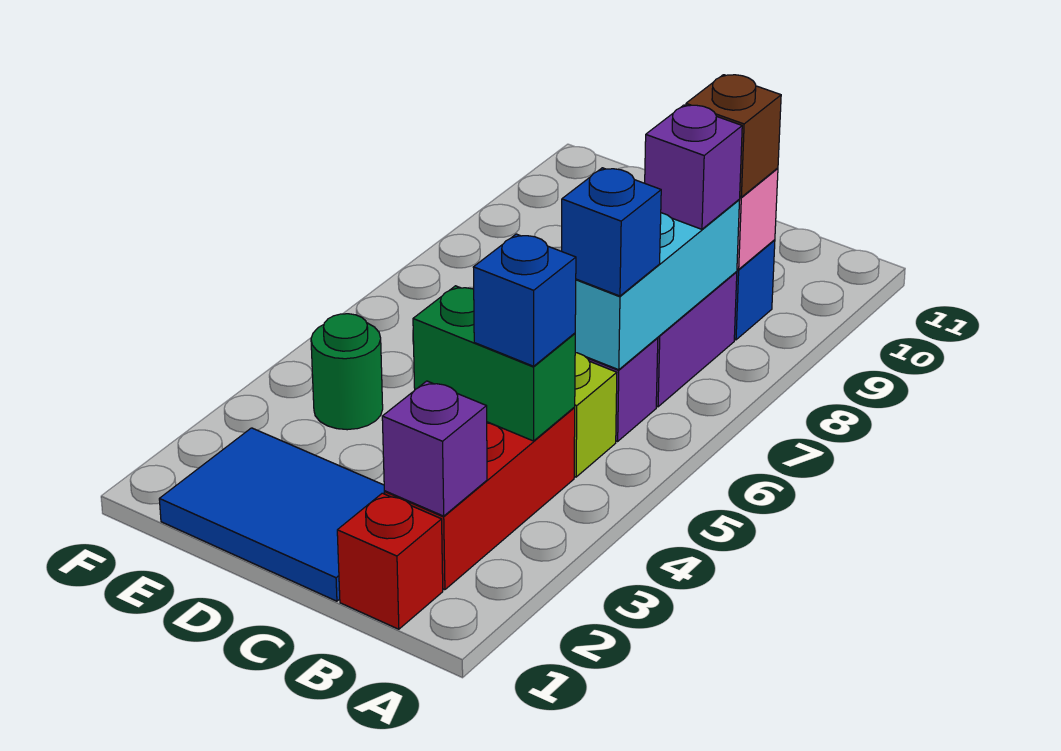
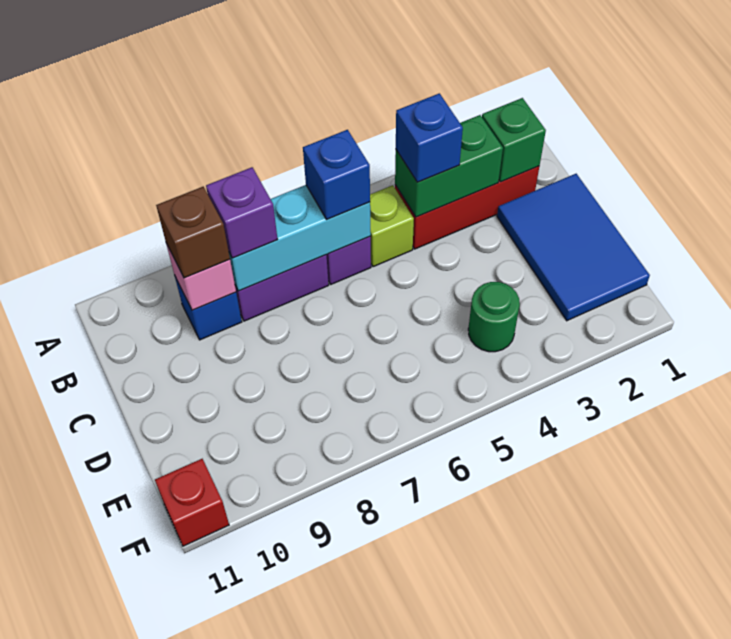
red 1x1 brick [337,493,443,629] -> red 1x1 brick moved to [155,459,229,546]
purple 1x1 brick [382,381,487,516] -> green 1x1 brick [482,98,546,182]
green 1x2 brick [413,286,575,441] -> green 1x2 brick turned to [395,115,503,217]

